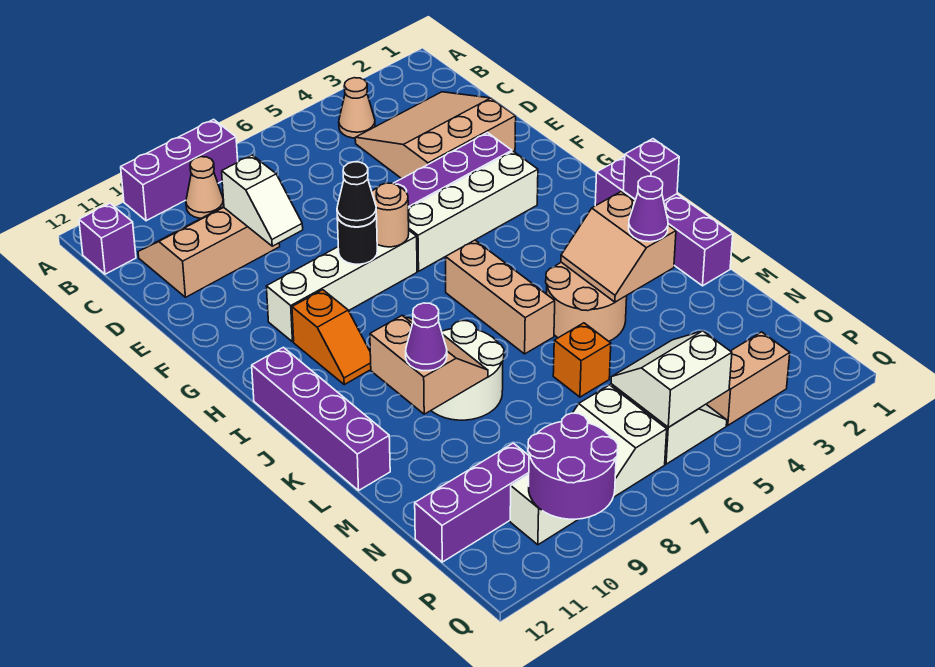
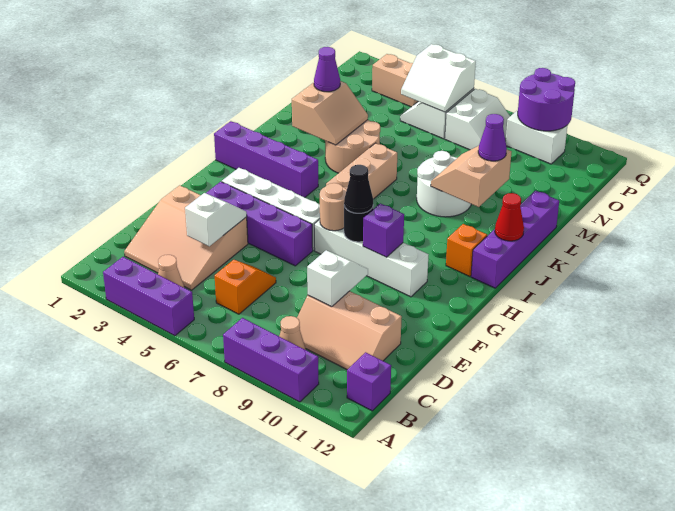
none -> white 1x2 slope [185,193,247,246]
orange 1x2 slope [292,290,371,385] -> orange 1x2 slope moved to [215,260,276,314]
purple 1x4 brick [595,157,733,286] -> purple 1x4 brick turned to [214,121,318,197]
purple 1x1 brick [623,139,679,201] -> purple 1x1 brick moved to [363,203,404,257]
none -> red 1x1 cone [495,193,524,241]
orange 1x1 brick [553,323,611,397] -> orange 1x1 brick moved to [446,224,487,277]
purple 1x3 brick [415,443,529,562] -> purple 1x3 brick moved to [103,257,194,336]

